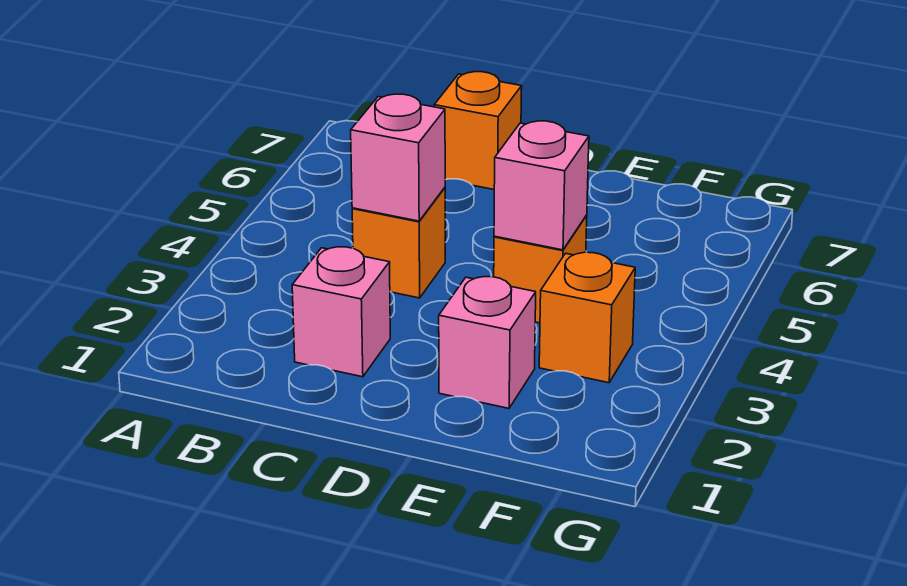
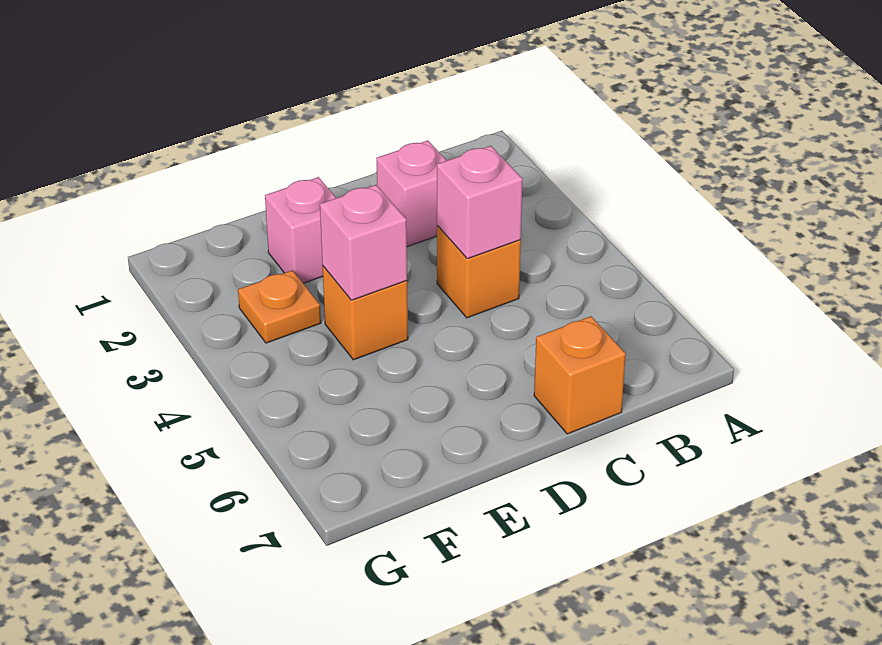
orange 1x1 brick [539,252,635,383] -> orange 1x1 plate [238,270,321,343]

